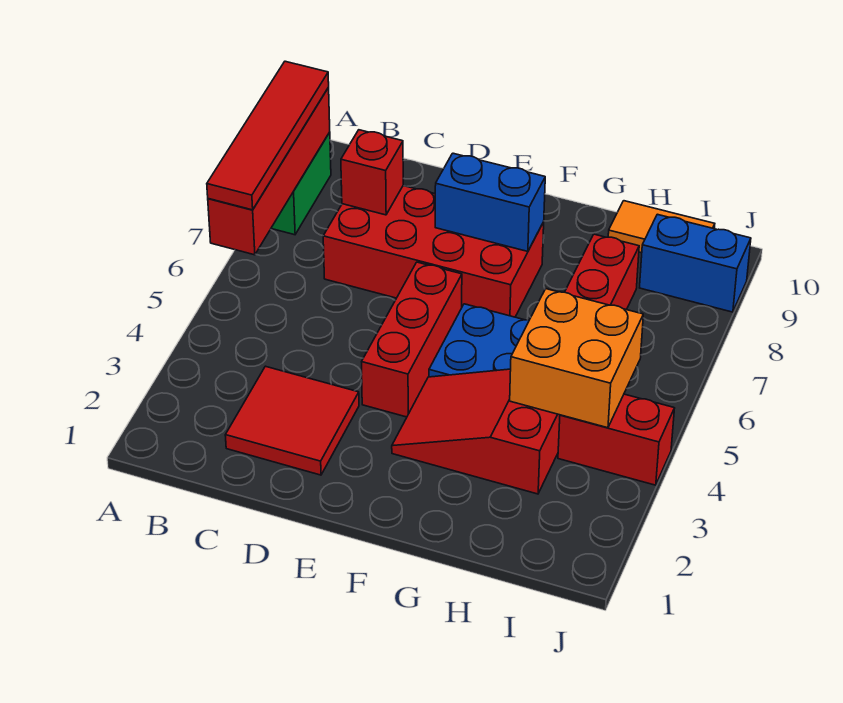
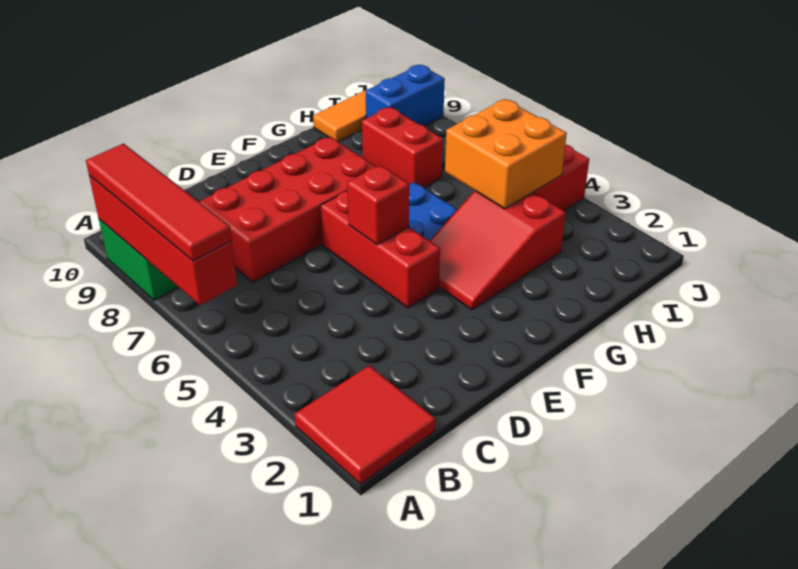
red 2x2 tile [225,366,359,475] -> red 2x2 tile moved to [295,366,435,484]
red 1x1 brick [341,130,403,215] -> red 1x1 brick moved to [347,165,409,245]
blue 1x2 brick [435,153,545,252] -> none

